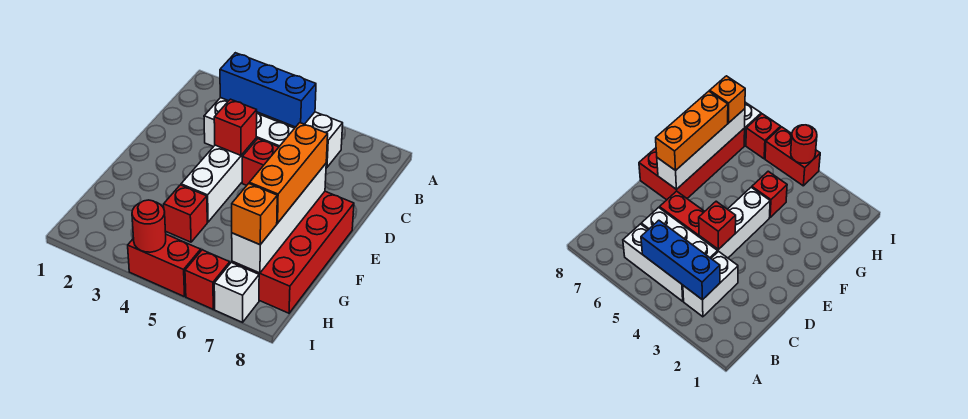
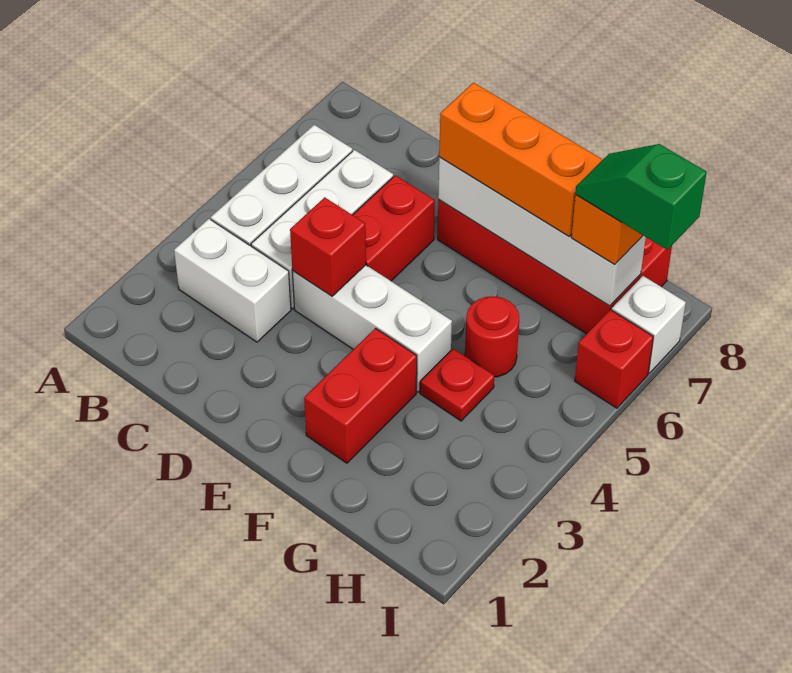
blue 1x3 brick [220,53,316,127] -> none
red 1x1 brick [164,185,207,242] -> red 1x1 plate [420,349,494,421]
none -> green 1x2 slope [575,144,707,250]
red 1x2 brick [128,234,201,297] -> red 1x2 brick moved to [304,328,417,463]
red 1x1 round brick [132,200,166,252] -> red 1x1 round brick moved to [465,296,519,377]

